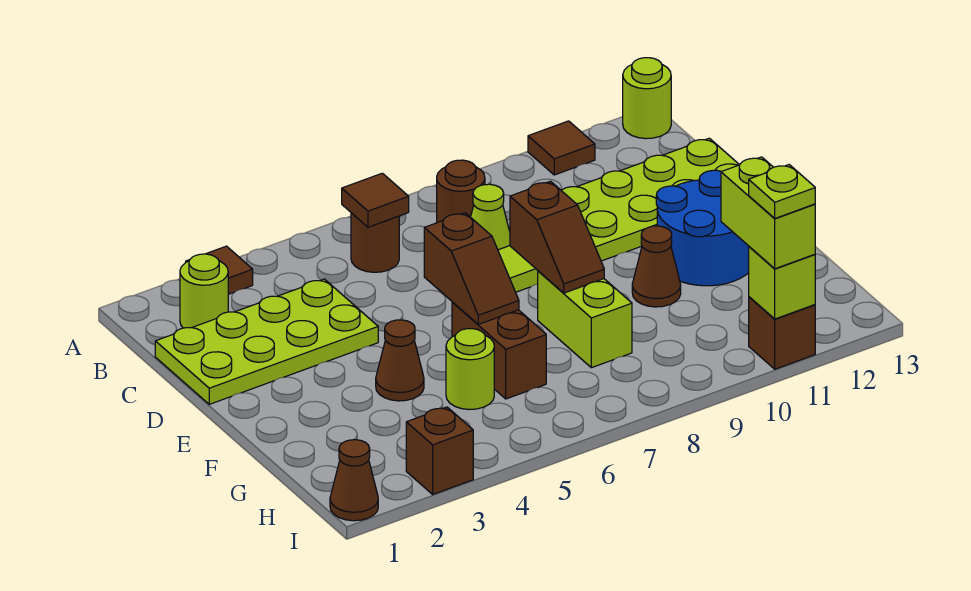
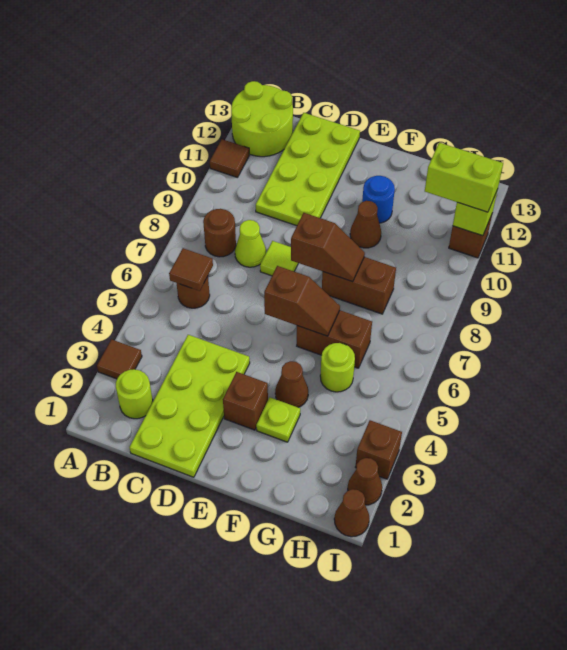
lime 1x1 round brick [623,58,671,139] -> lime 2x2 round brick [231,81,293,157]
none -> brown 1x1 brick [223,372,268,430]
blue 2x2 round brick [656,170,749,286] -> blue 1x1 round brick [362,176,395,223]
lime 1x2 brick [538,271,632,368] -> brown 1x2 brick [322,257,396,314]
none -> brown 1x1 cone [348,458,382,505]
lime 1x1 plate [749,165,815,218] -> lime 1x1 plate moved to [256,397,300,442]

